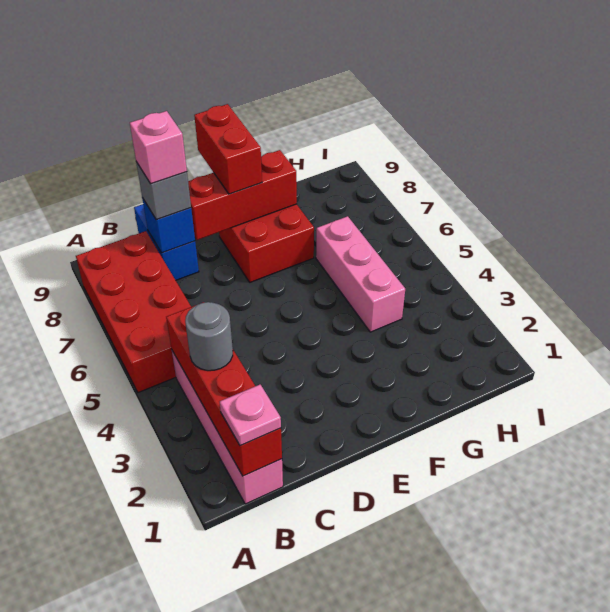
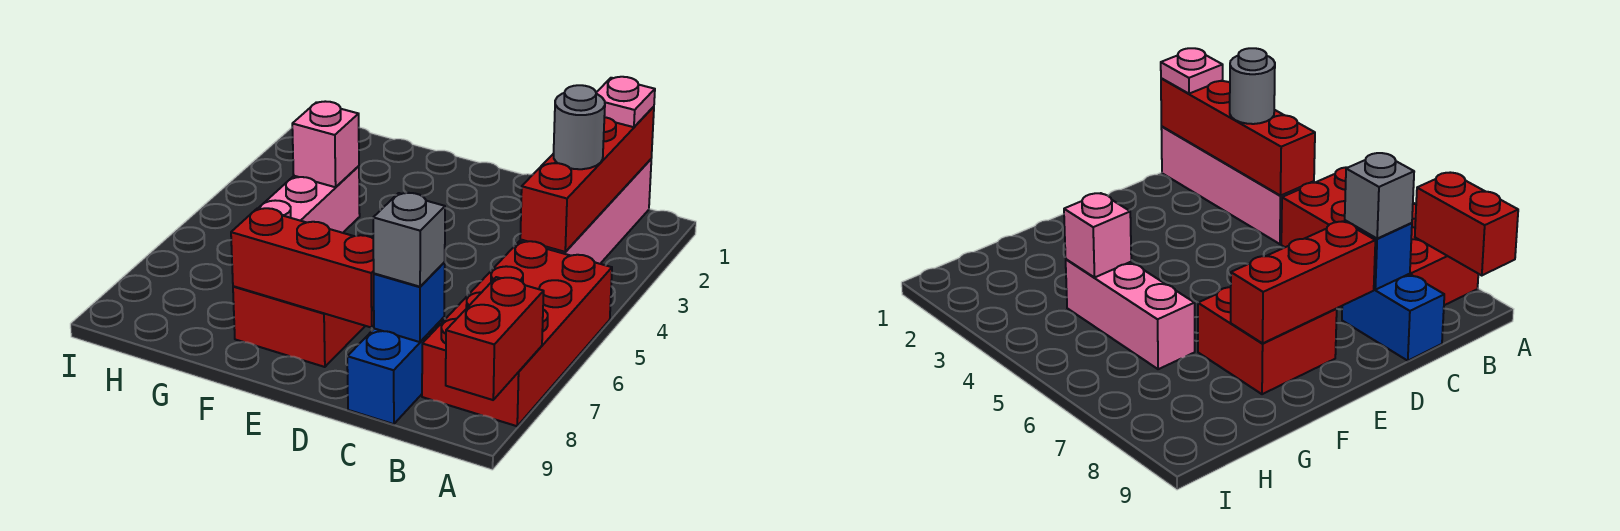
pink 1x1 brick [130,111,187,184] -> pink 1x1 brick moved to [292,101,359,187]
red 1x2 brick [194,104,262,194] -> red 1x2 brick moved to [446,277,544,400]

